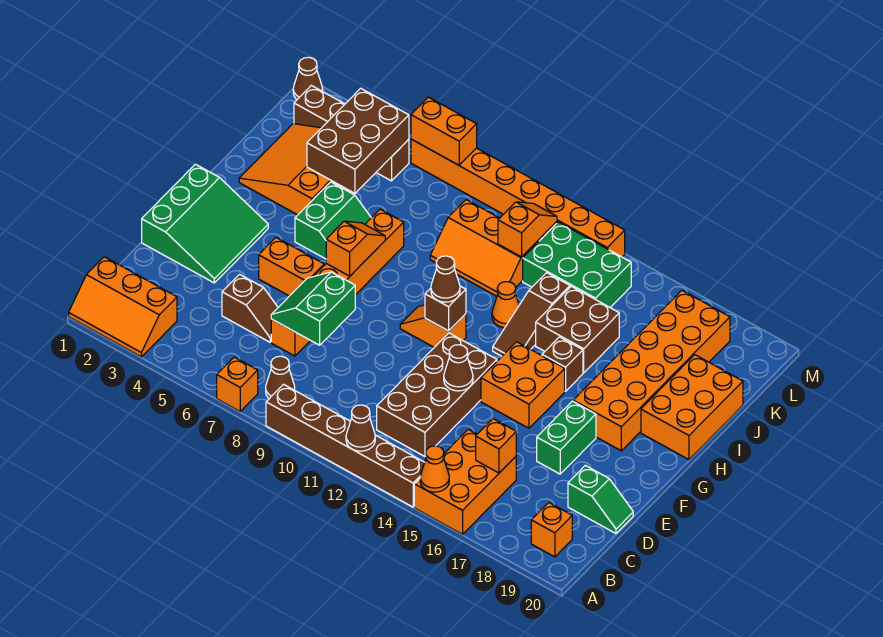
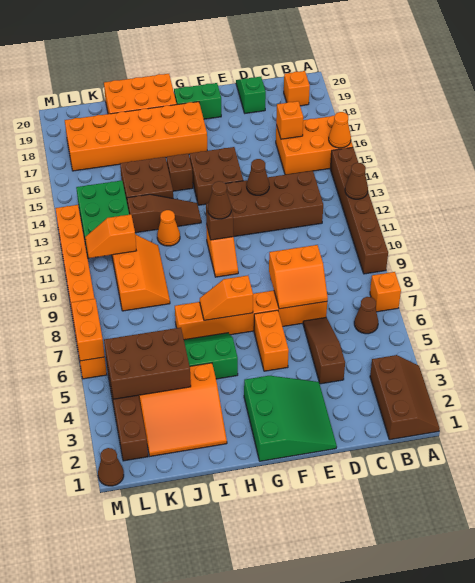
orange 2x3 slope [69,257,177,357] -> brown 2x3 slope [370,355,440,440]
brown 1x1 cone [266,356,295,399] -> brown 1x1 cone moved to [354,297,378,334]
brown 1x2 slope [222,274,278,342] -> brown 1x3 slope [303,317,345,384]
green 2x2 slope [271,272,355,345] -> orange 2x2 slope [269,245,328,309]
green 3x3 slope [142,164,268,283] -> green 3x3 slope turned to [244,376,337,461]
green 1x2 brick [537,401,596,474] -> green 1x2 brick moved to [174,83,221,119]
orange 2x2 brick [481,342,565,428] -> brown 2x2 brick [190,147,243,205]

